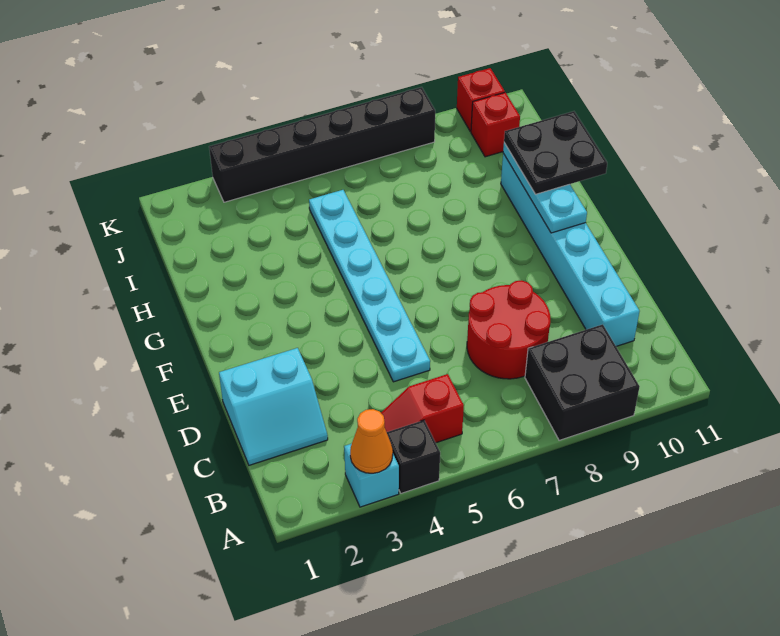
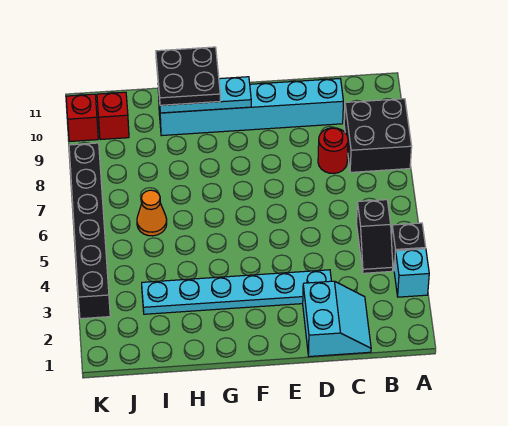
orange 1x1 cone [350,409,393,473] -> orange 1x1 cone moved to [137,190,167,236]
red 1x2 slope [381,374,464,443] -> black 1x2 slope [357,200,393,273]
red 2x2 round brick [467,280,550,379] -> red 1x1 round brick [318,128,348,173]
cyan 1x6 plate [309,190,430,382] -> cyan 1x6 plate moved to [142,270,331,314]

